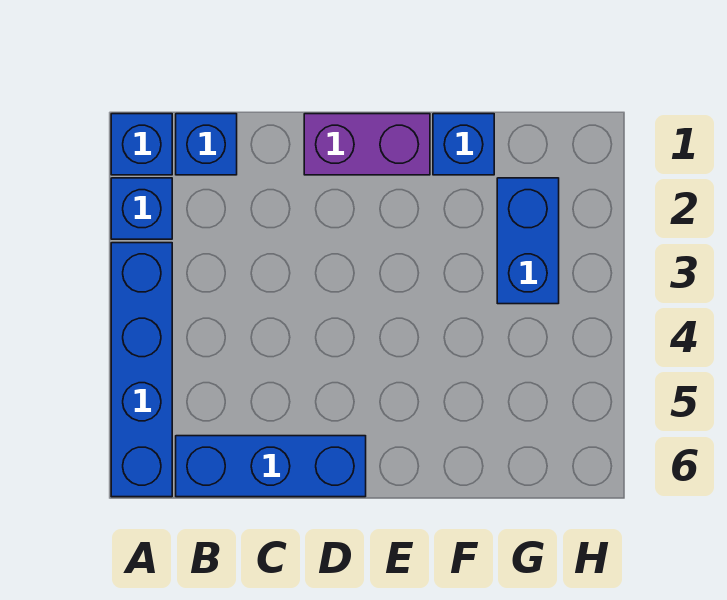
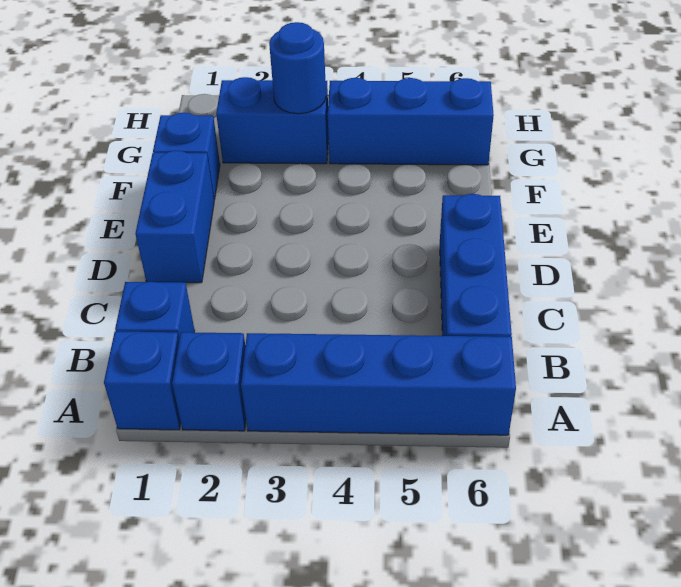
purple 1x2 brick [304,114,430,175] -> blue 1x2 brick [135,151,214,283]
none -> blue 1x1 round brick [269,22,326,114]
none -> blue 1x3 brick [328,78,494,165]

